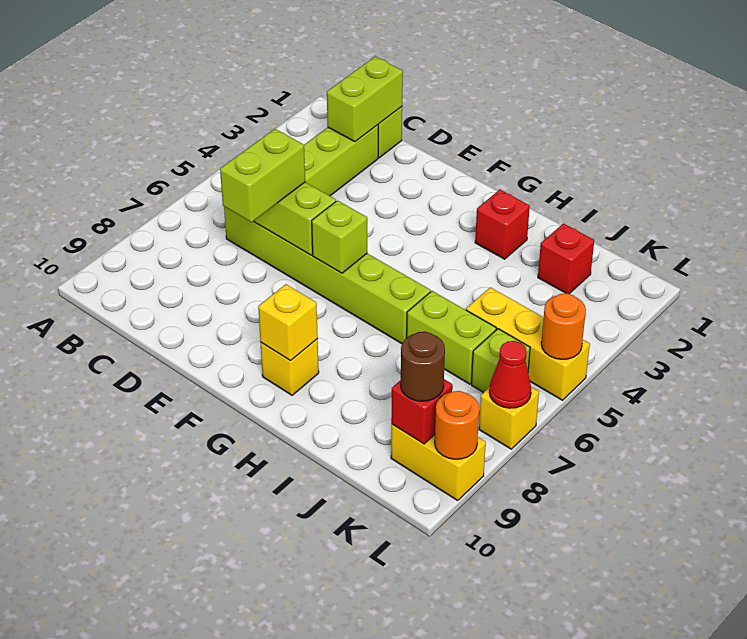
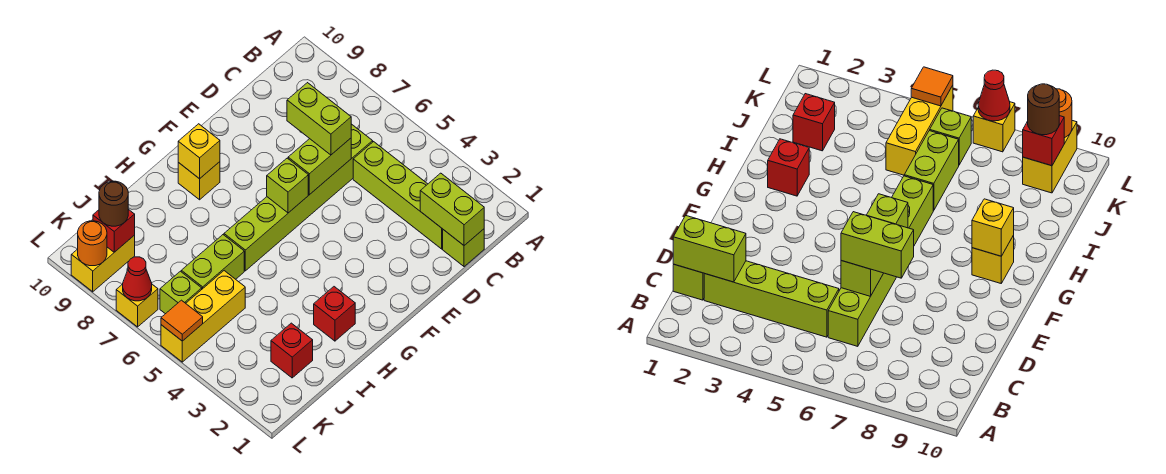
orange 1x1 round brick [541,293,586,359] -> orange 1x1 tile [161,300,203,341]

